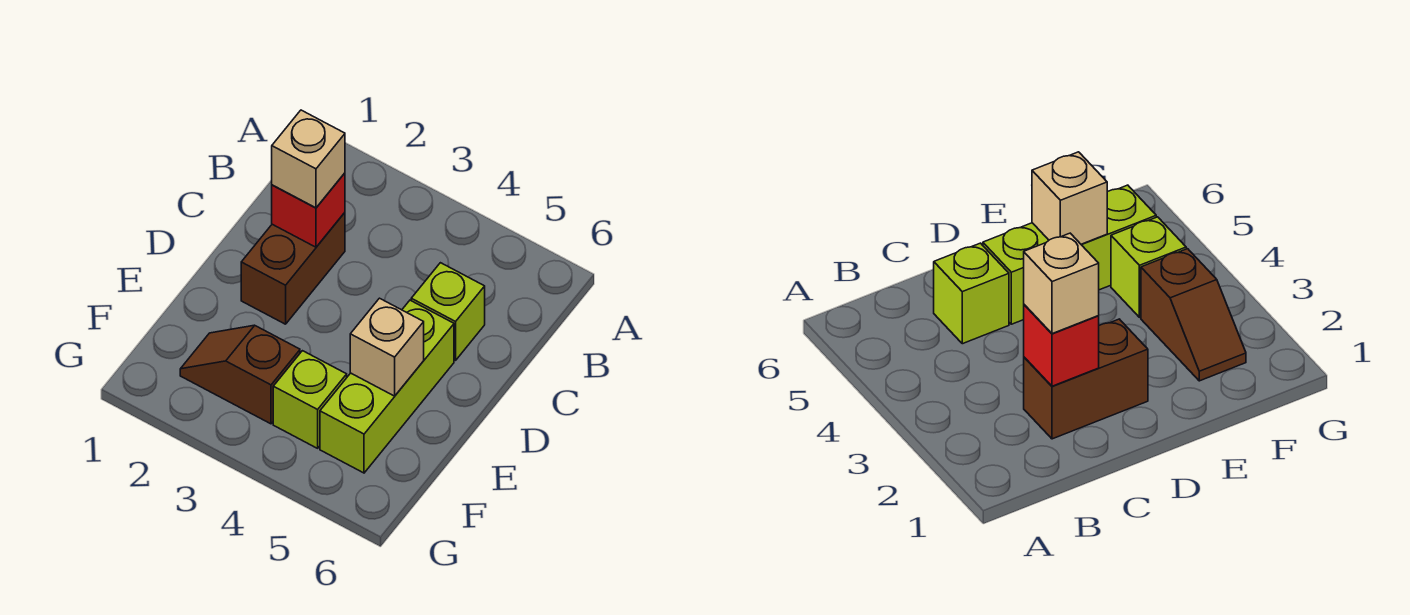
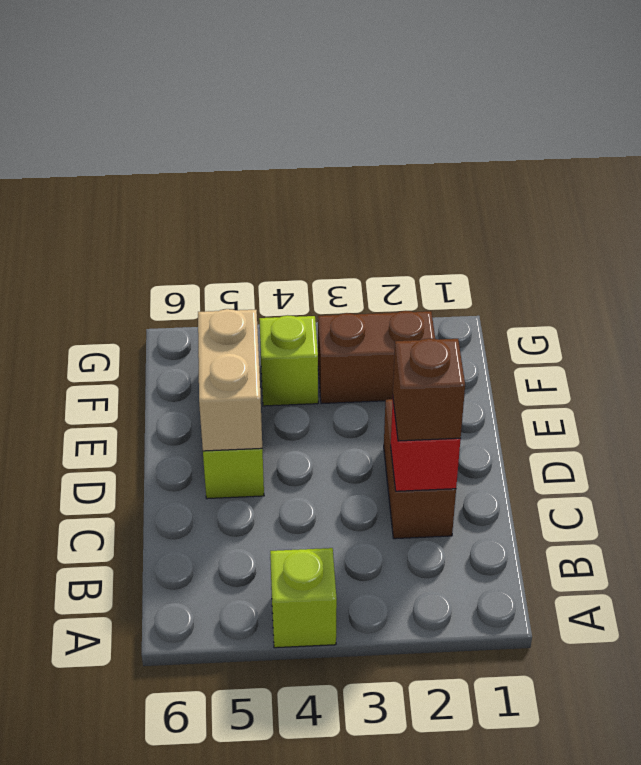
tan 1x1 brick [272,110,345,208] -> brown 1x1 brick [393,338,465,441]
lime 1x1 brick [411,263,485,360] -> lime 1x1 brick moved to [270,548,337,648]
tan 1x1 brick [350,298,424,396] -> tan 1x2 brick [198,309,262,451]
brown 1x2 slope [180,325,300,424] -> brown 1x2 brick [318,311,435,404]

